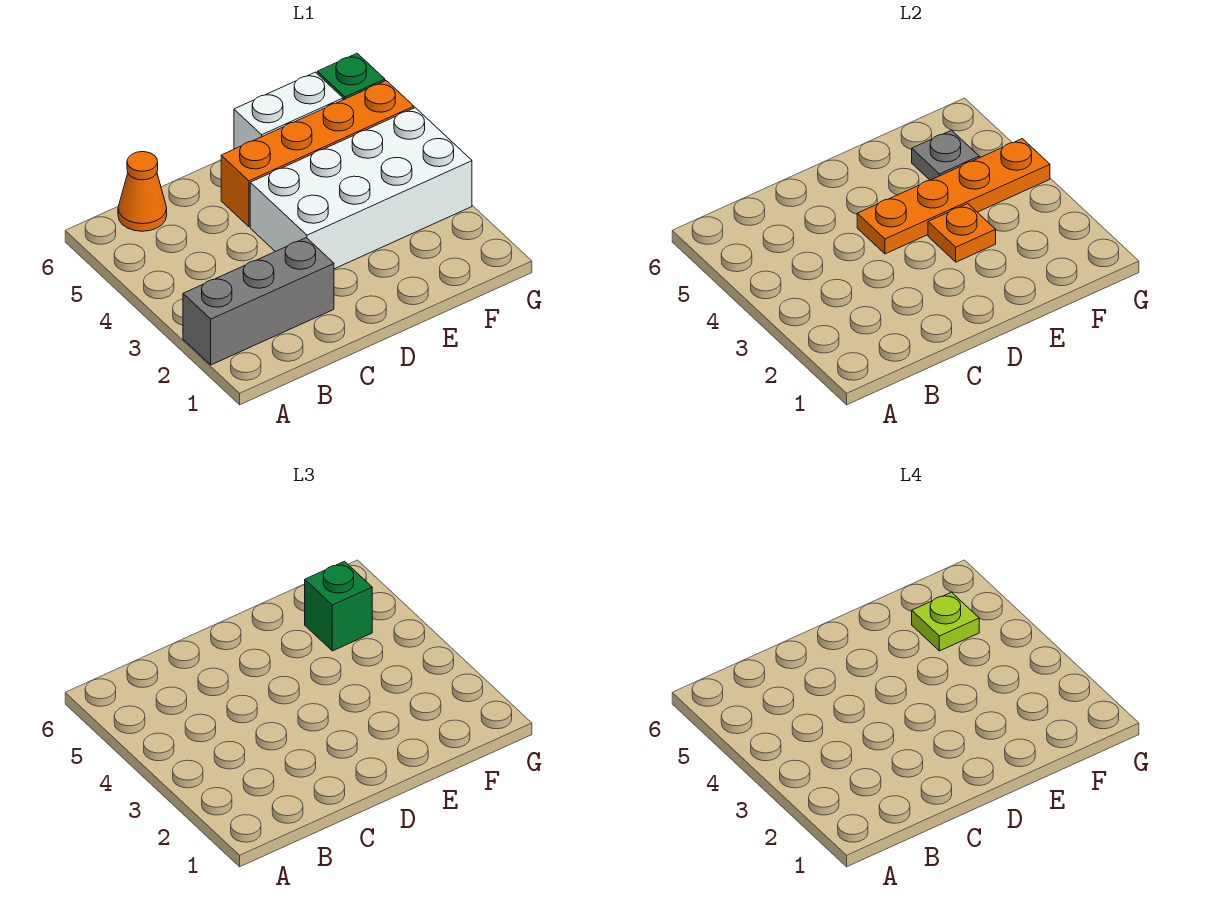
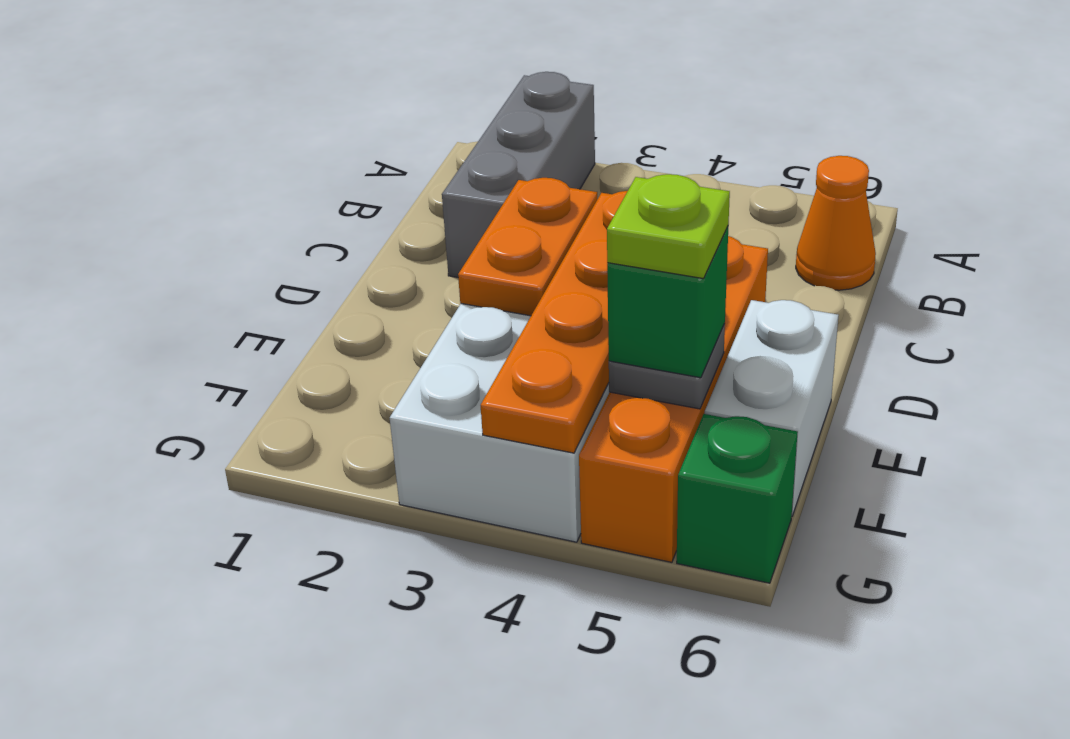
orange 1x1 plate [928,204,996,262] -> orange 1x2 plate [458,178,597,316]

